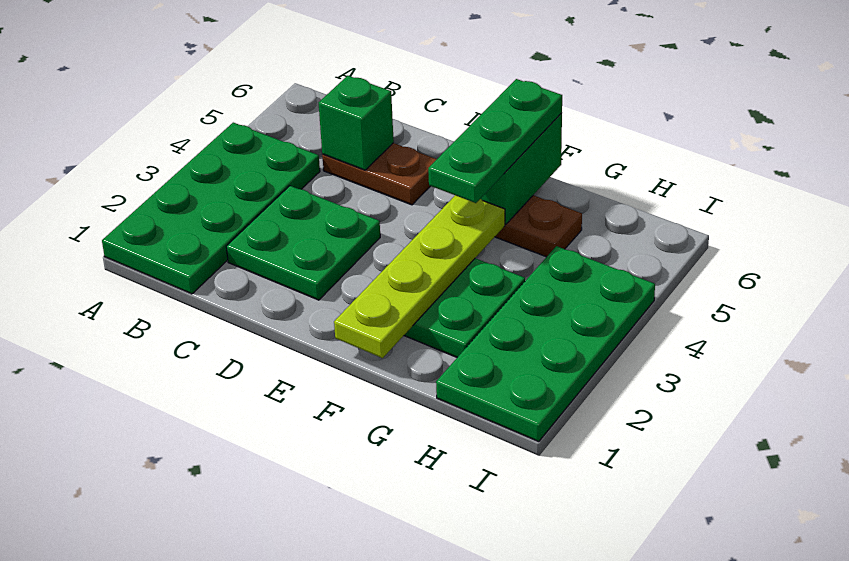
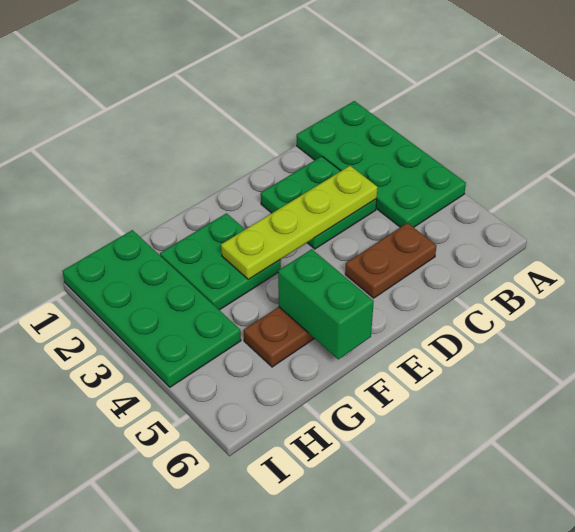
green 1x1 brick [319,76,394,170] -> none
lime 1x4 plate [334,195,505,358] -> lime 1x4 plate turned to [221,166,377,279]
green 1x3 plate [428,79,562,203] -> none

